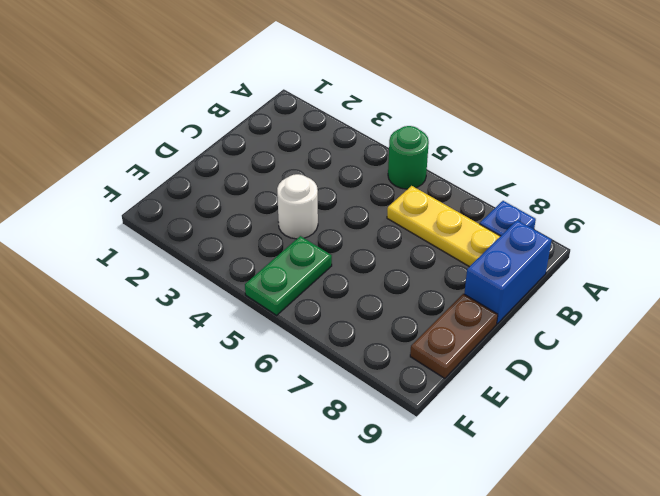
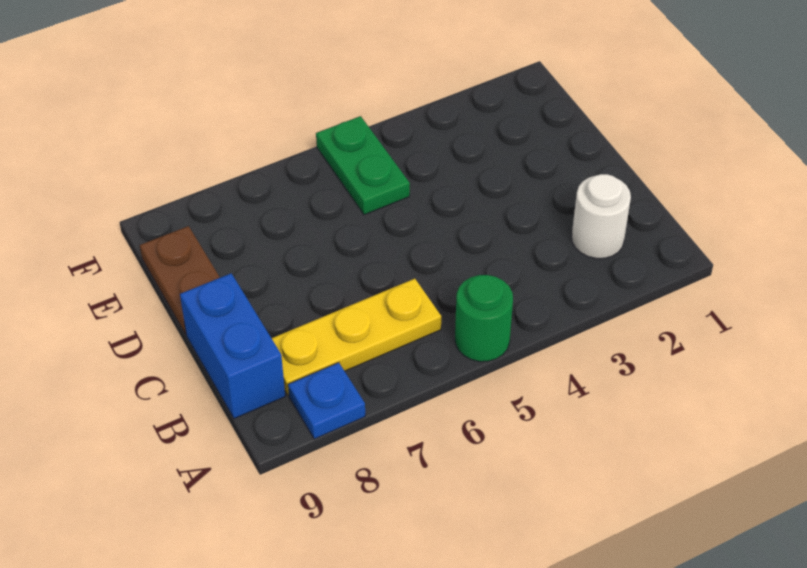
white 1x1 round brick [277,174,318,239] -> white 1x1 round brick moved to [572,174,631,259]

